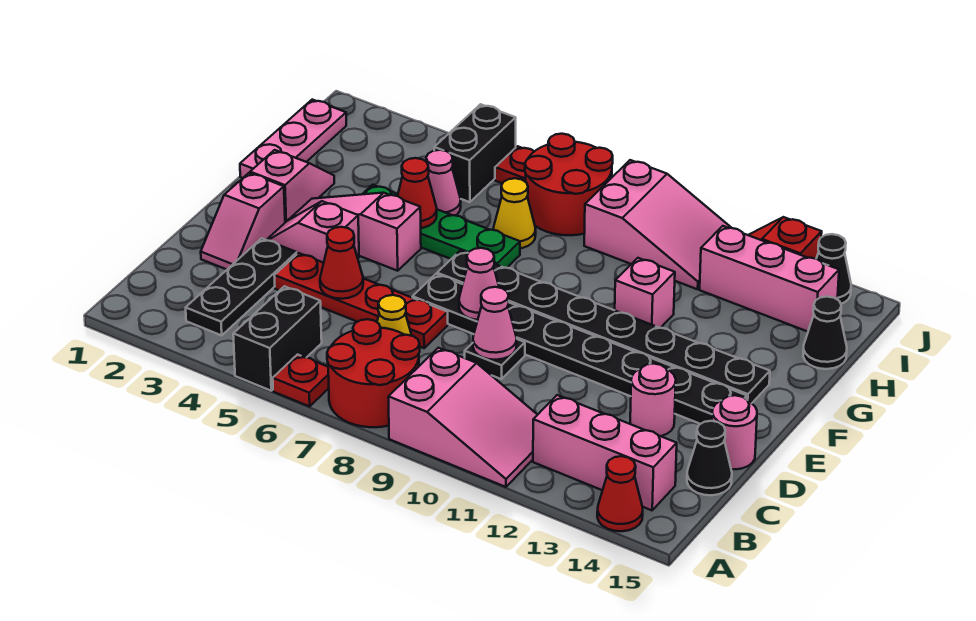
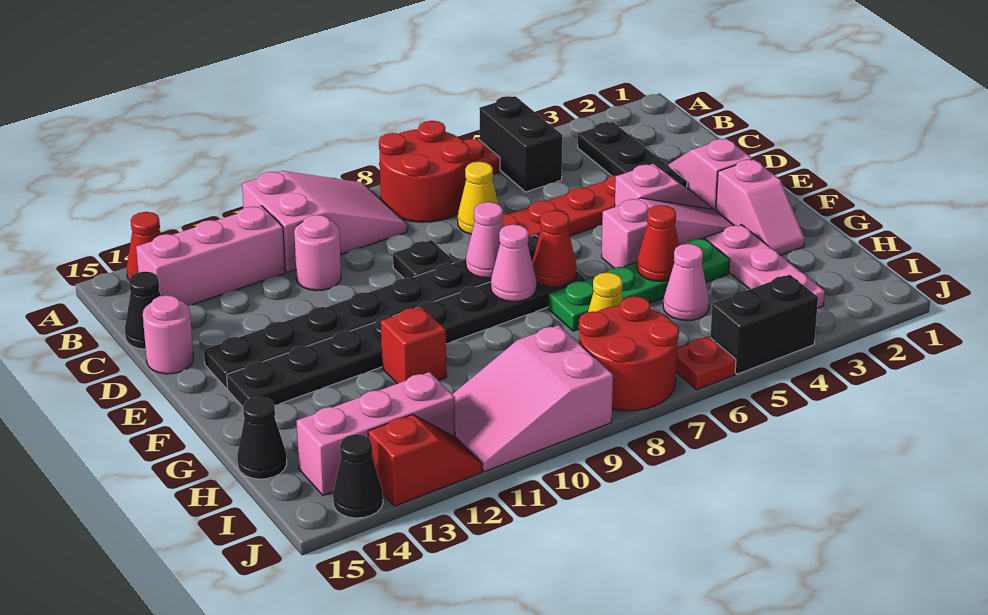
pink 2x3 slope [388,348,537,487] -> pink 2x3 slope turned to [242,171,407,272]
red 1x1 cone [320,227,363,299] -> red 1x1 cone moved to [532,211,577,287]
pink 1x1 cone [473,287,517,360] -> pink 1x1 cone moved to [491,224,537,301]
pink 1x1 round brick [630,364,676,436] -> pink 1x1 round brick moved to [294,215,341,291]
pink 1x3 plate [240,100,346,178] -> pink 1x3 plate moved to [705,225,825,308]
pink 1x1 brick [615,258,675,328] -> red 1x1 brick [381,307,447,384]
black 1x2 brick [434,104,516,202] -> black 1x2 brick turned to [710,275,818,374]

